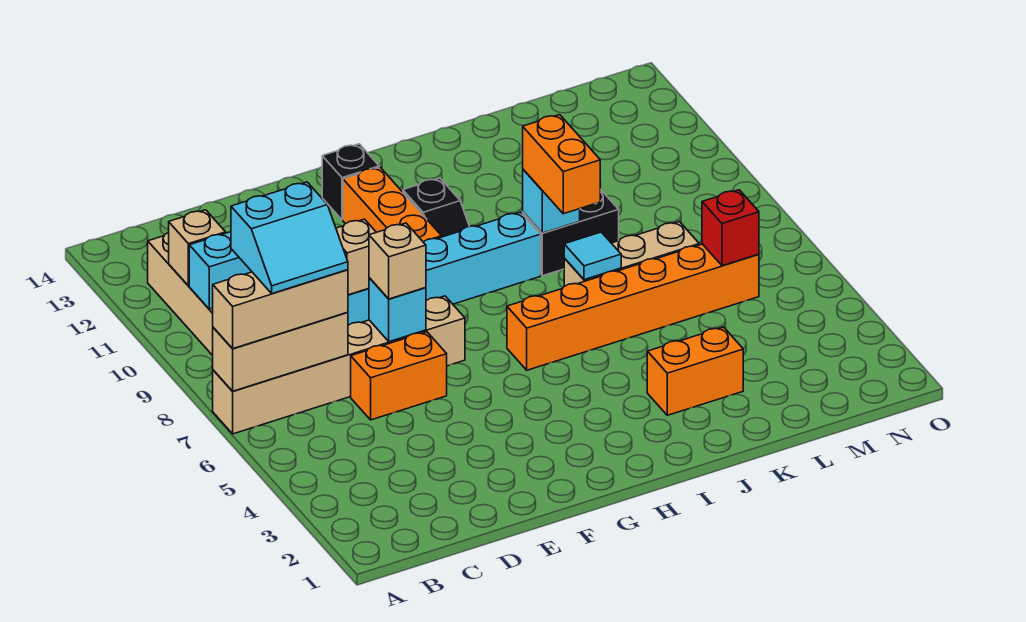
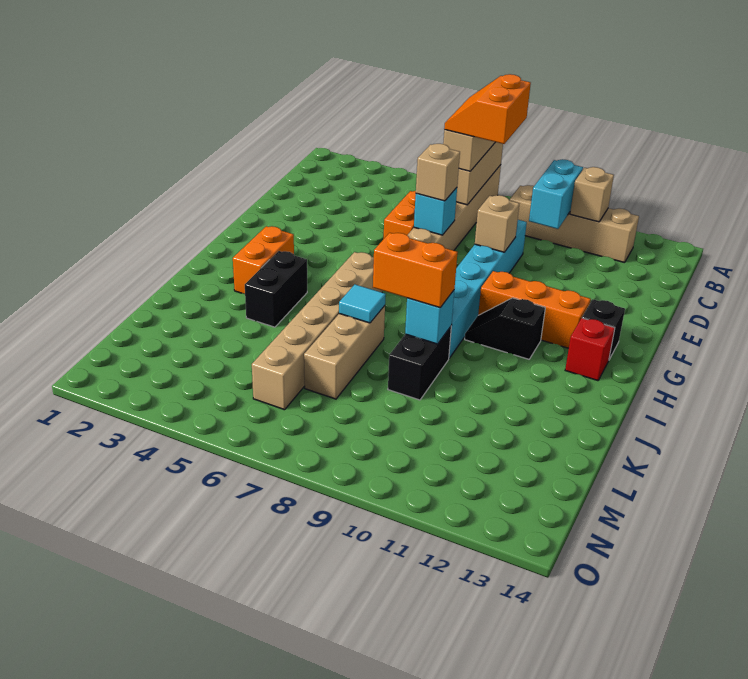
cyan 2x2 slope [231,182,348,294] -> orange 2x2 slope [444,74,531,144]
orange 1x6 brick [507,244,759,370] -> tan 1x6 brick [252,252,382,410]
none -> black 1x2 brick [245,251,307,327]
orange 1x2 brick [647,327,743,415] -> orange 1x2 brick moved to [233,226,294,294]
red 1x1 brick [702,190,759,266] -> red 1x1 brick moved to [565,318,615,381]

